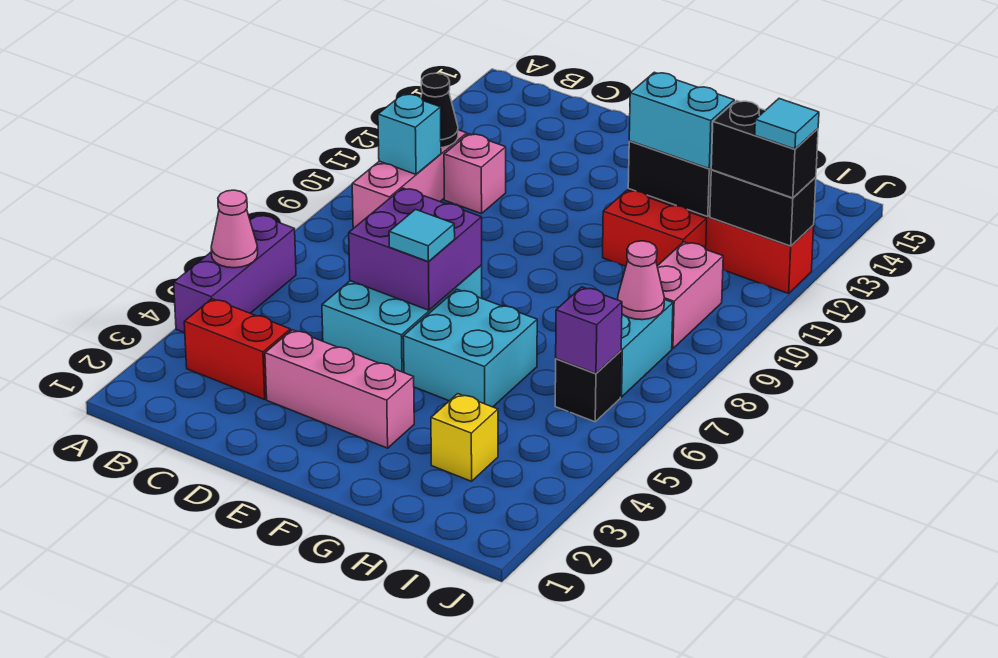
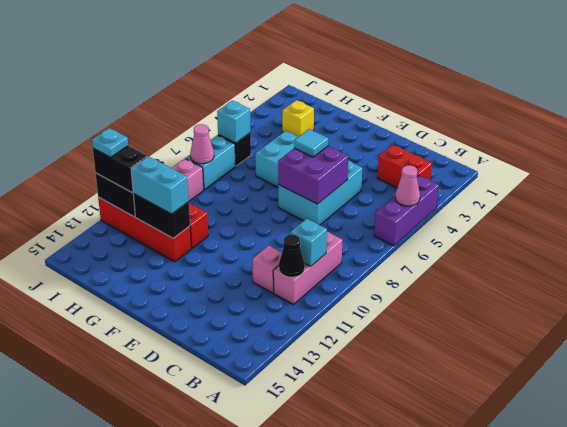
pink 1x3 brick [265,330,414,448] -> none
purple 1x1 brick [556,287,622,373] -> cyan 1x1 brick [217,101,251,143]
cyan 1x1 tile [755,99,819,149] -> cyan 1x1 plate [92,128,128,157]

